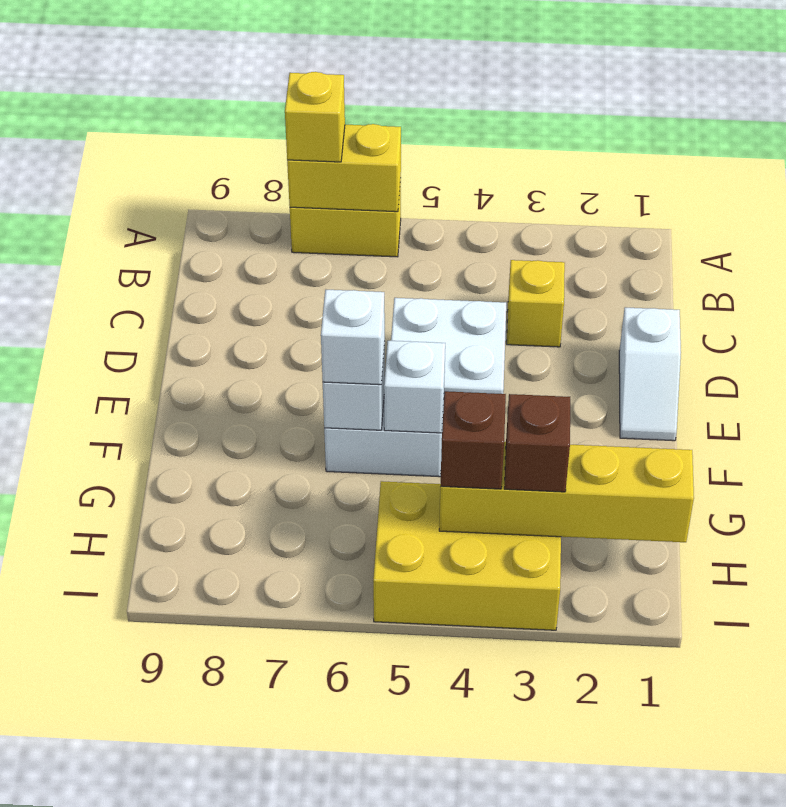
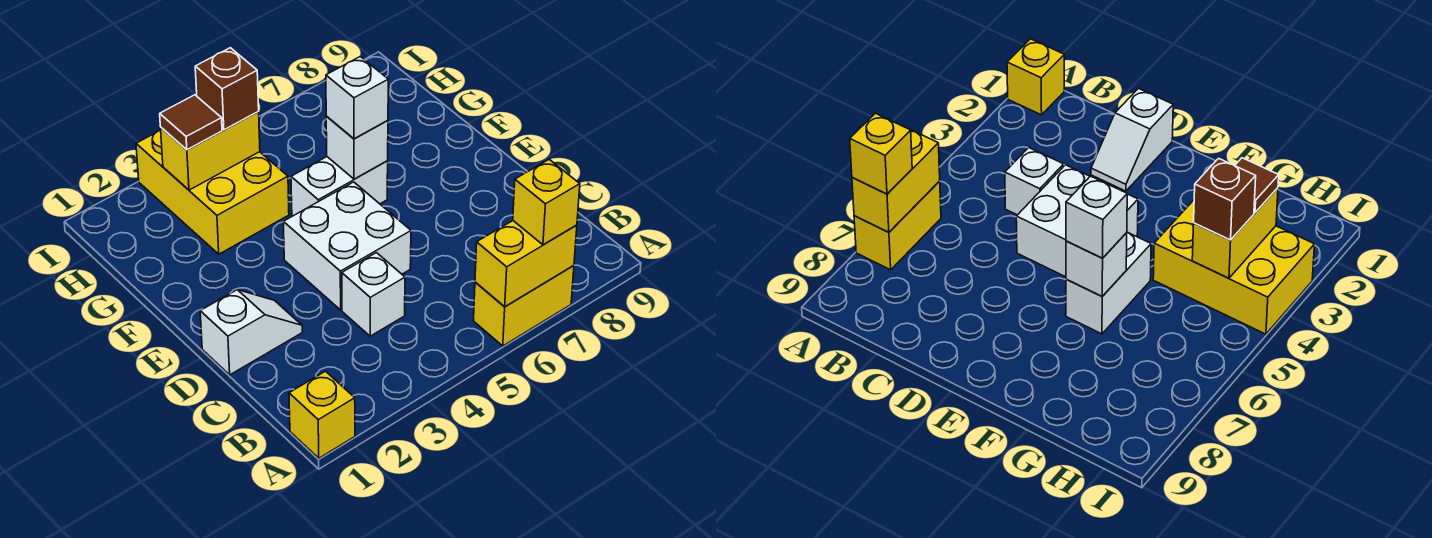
yellow 1x1 brick [507,260,565,347] -> yellow 1x1 brick moved to [289,371,355,458]
white 1x2 slope [619,307,681,441] -> white 1x2 slope turned to [200,290,302,375]
white 1x1 brick [384,341,445,433] -> white 1x1 brick moved to [342,253,405,336]
yellow 1x4 brick [439,442,694,542] -> yellow 1x2 brick [161,112,260,190]
yellow 2x3 brick [373,481,561,630] -> yellow 2x3 brick turned to [136,130,289,254]
brown 1x1 brick [504,394,570,492] -> brown 1x1 tile [160,95,222,150]

